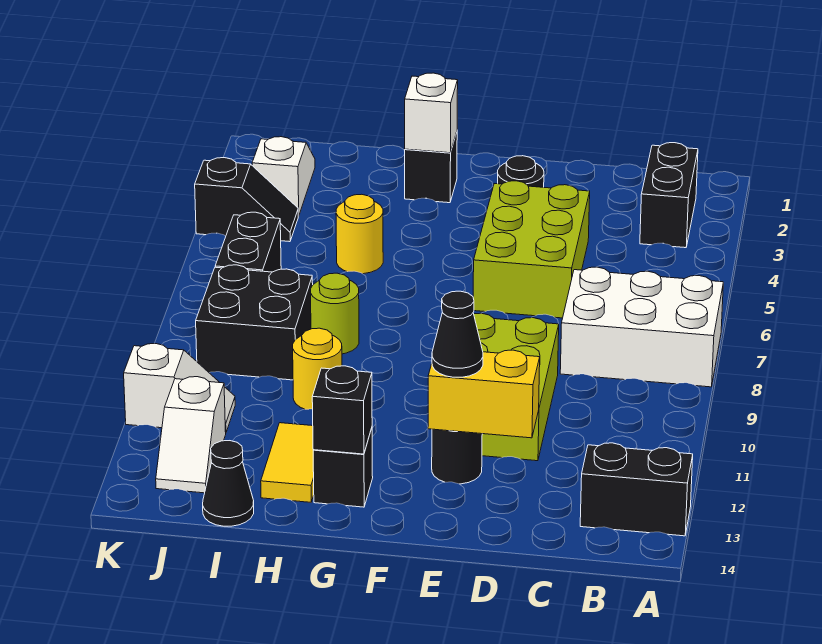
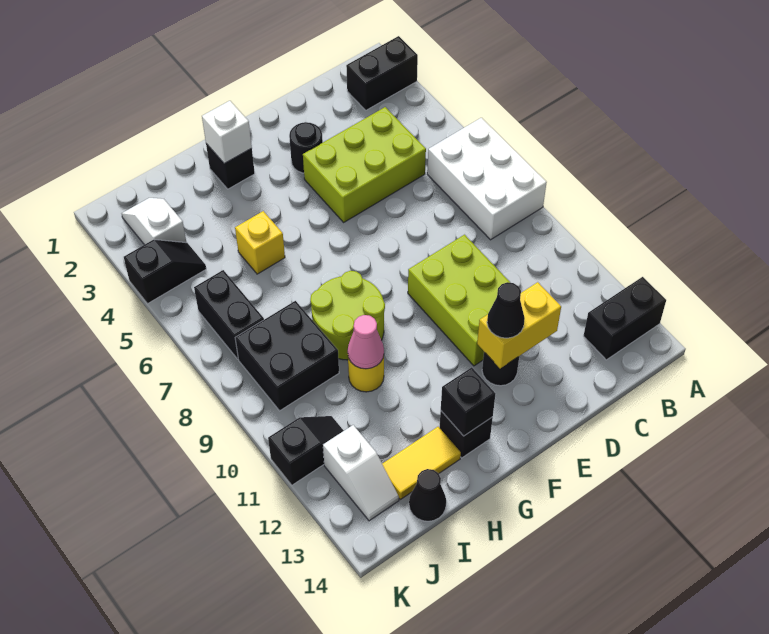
white 2x3 brick [560,267,723,387] -> white 2x3 brick turned to [427,118,547,240]
black 1x2 brick [640,143,698,248] -> black 1x2 brick turned to [346,36,418,110]
lime 2x3 brick [473,181,590,318] -> lime 2x3 brick turned to [303,107,426,222]
yellow 1x1 round brick [336,194,383,274] -> yellow 1x1 brick [235,211,285,274]
lime 1x1 round brick [311,273,359,354] -> lime 2x2 round brick [310,271,385,360]
none -> pink 1x1 cone [348,315,384,369]
yellow 1x2 tile [261,423,314,502] -> yellow 1x2 tile turned to [382,427,461,499]
white 1x2 slope [124,344,235,432] -> black 1x2 slope [268,416,344,485]

